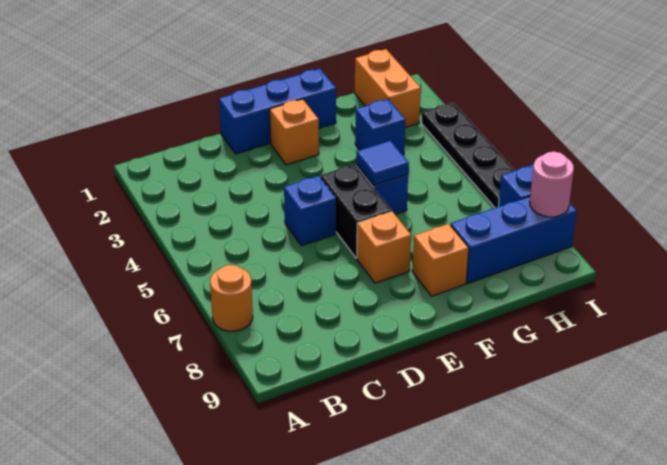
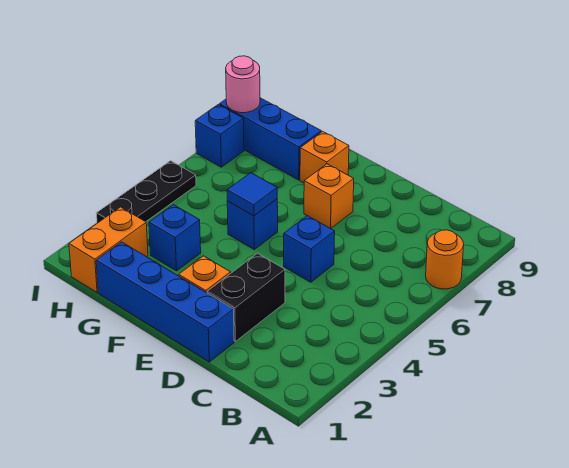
blue 1x3 brick [219,69,336,154] -> blue 1x4 brick [96,242,234,362]
black 1x2 brick [321,164,391,258] -> black 1x2 brick moved to [207,254,285,341]
black 1x4 plate [422,103,515,208] -> black 1x3 plate [96,161,196,223]

